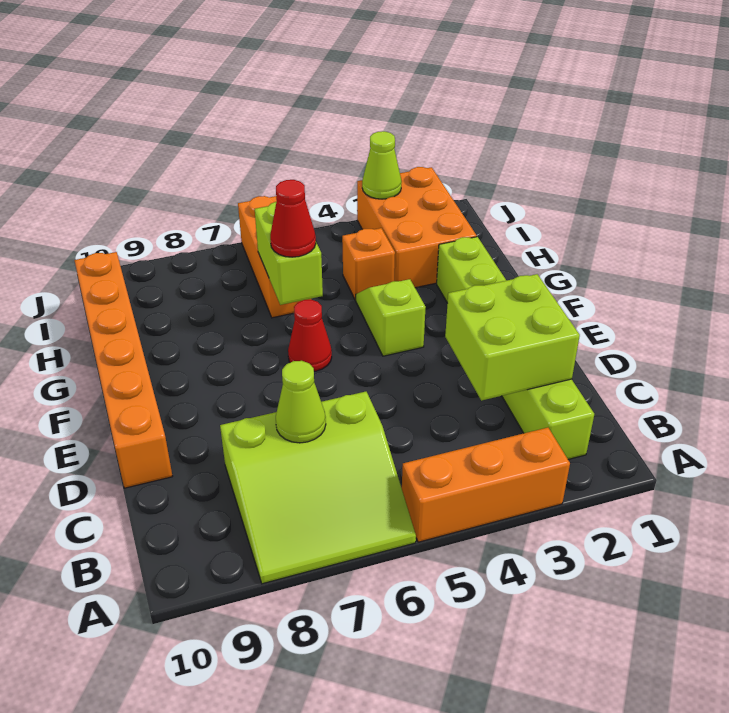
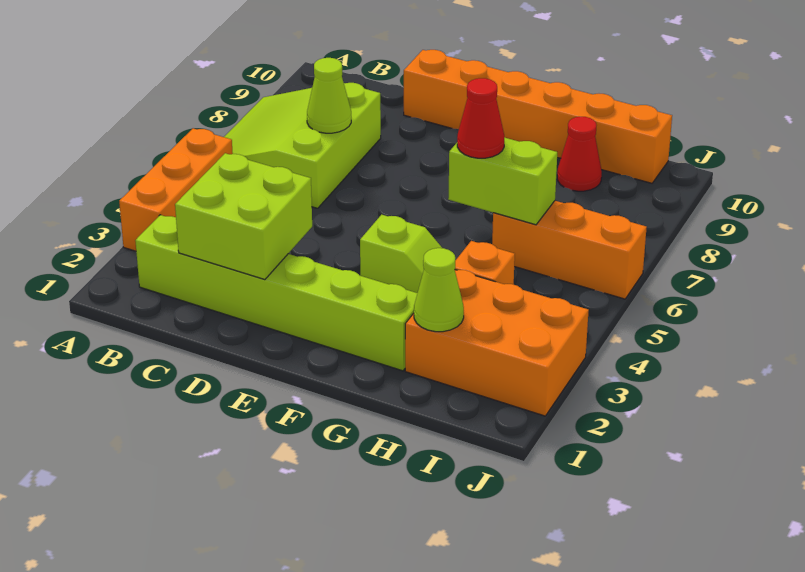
red 1x1 cone [288,300,332,371] -> red 1x1 cone moved to [557,117,602,191]
lime 1x1 cone [362,131,402,199] -> lime 1x1 cone moved to [414,248,464,332]

